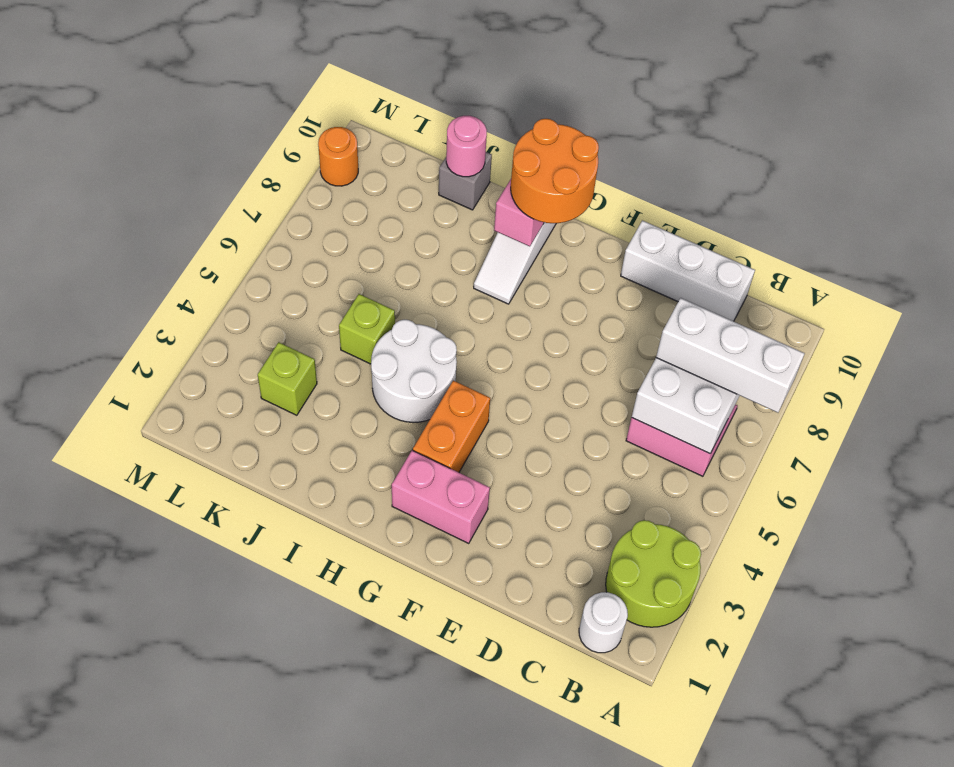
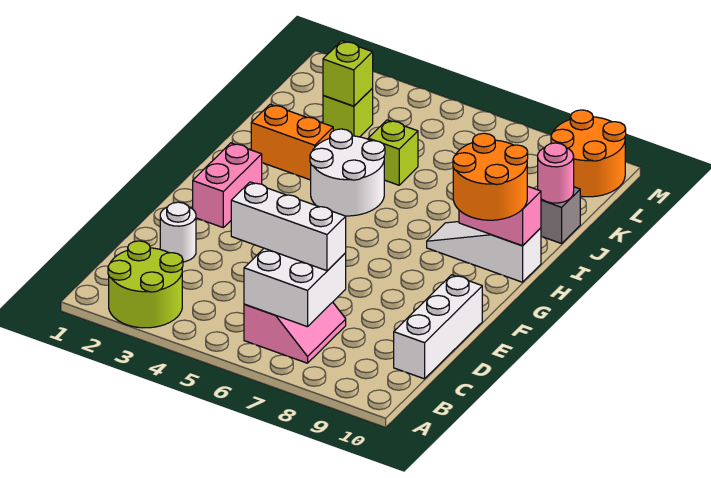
white 1x3 brick [656,298,805,413] -> white 1x3 brick turned to [231,182,346,271]
white 1x1 round brick [579,592,628,653] -> white 1x1 round brick moved to [160,202,196,262]
orange 1x2 brick [413,381,490,472] -> orange 1x2 brick moved to [251,104,333,180]
none -> lime 1x1 brick [323,41,373,106]
orange 1x1 round brick [318,127,358,186] -> orange 2x2 round brick [551,110,626,197]

